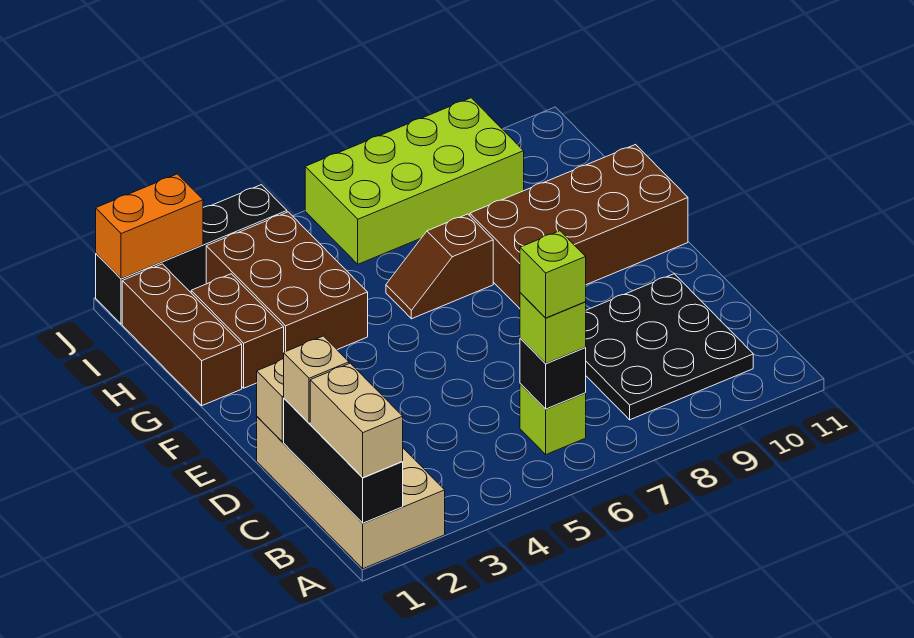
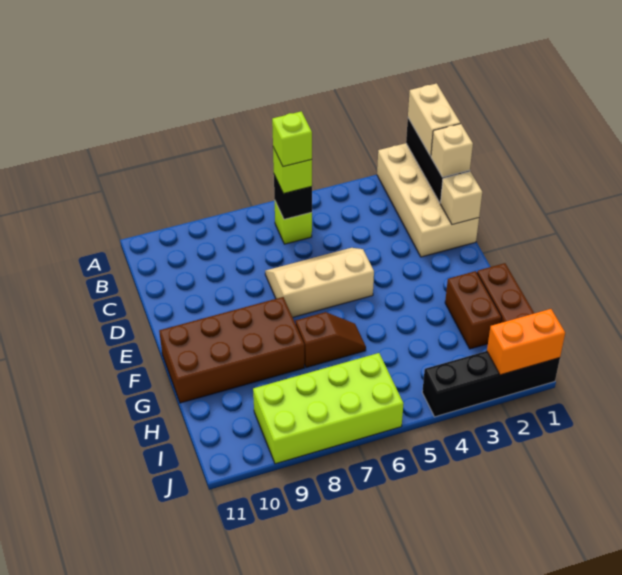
black 3x3 plate [585,274,753,420] -> none
none -> tan 2x3 slope [265,248,374,317]
brown 2x3 brick [206,212,368,352] -> none

